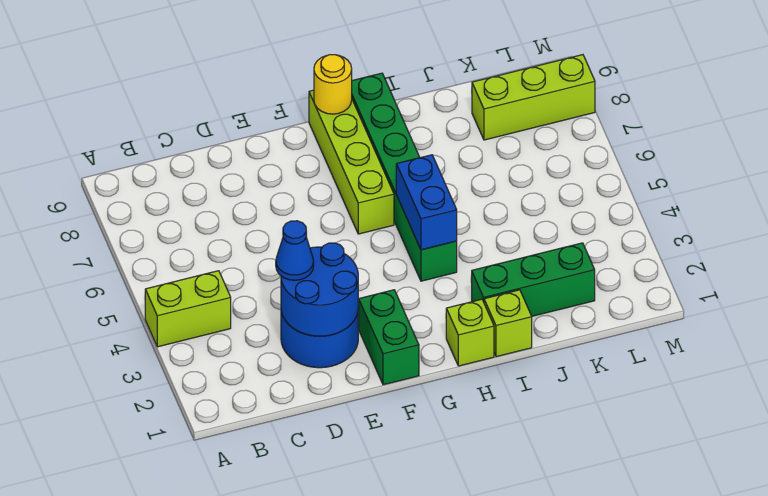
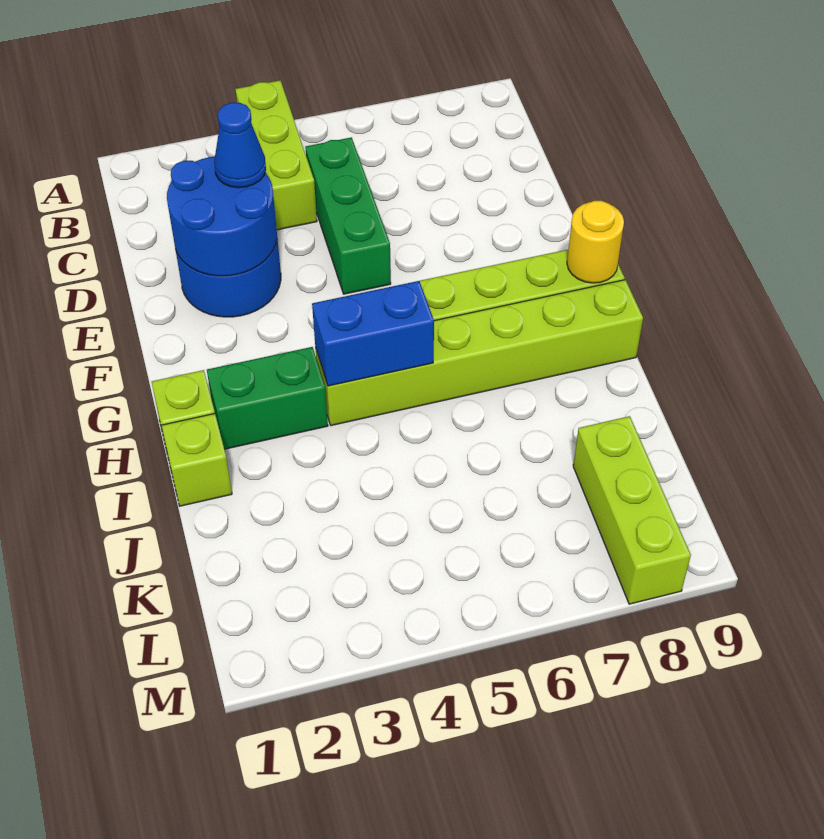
lime 1x2 brick [145,271,231,347] -> lime 1x3 brick [235,80,317,230]
green 1x2 brick [358,290,419,385] -> green 1x2 brick moved to [207,347,328,449]
green 1x6 brick [352,73,457,281] -> lime 1x6 brick [315,280,643,426]
green 1x3 brick [471,243,595,316] -> green 1x3 brick moved to [305,137,391,294]

